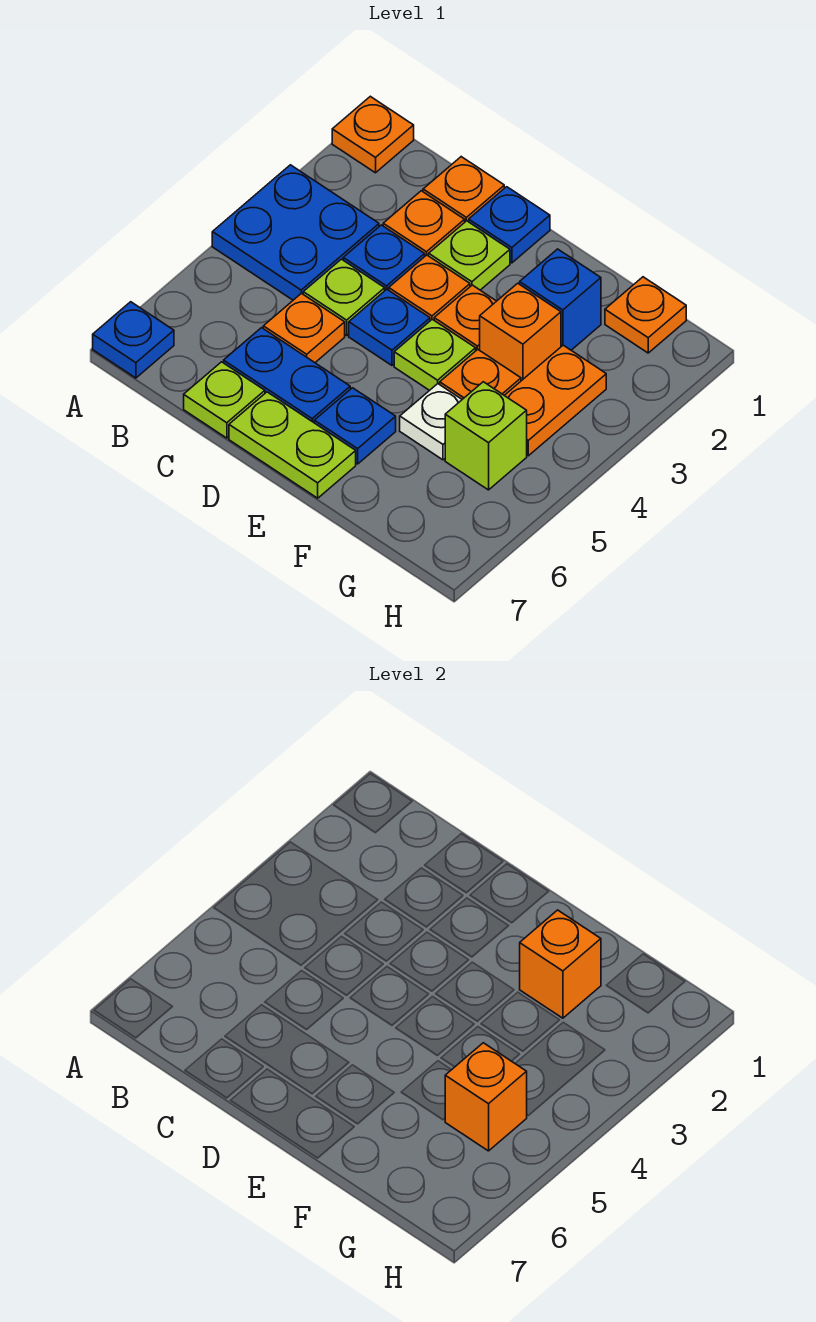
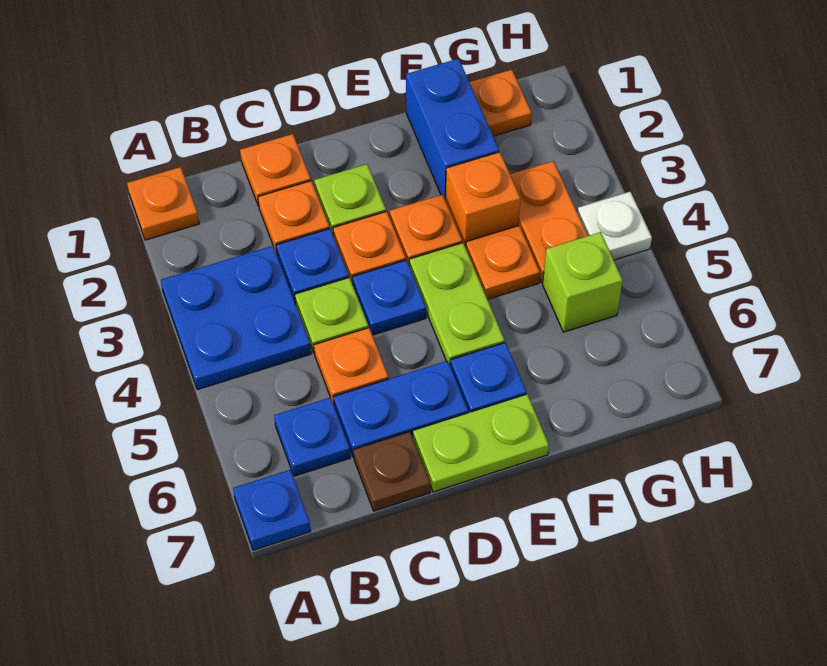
lime 1x1 plate [184,362,265,438] -> brown 1x1 plate [354,432,430,511]
blue 1x1 plate [469,187,550,263] -> blue 1x1 plate moved to [274,398,350,476]
lime 1x1 plate [394,319,476,391] -> lime 1x2 plate [409,243,505,365]
blue 1x1 brick [520,249,601,350] -> blue 1x2 brick [406,59,499,200]
orange 1x1 brick [520,910,601,1018] -> none
white 1x1 plate [400,384,462,460] -> white 1x1 plate moved to [577,192,652,260]
orange 1x1 brick [445,1043,527,1151] -> none

